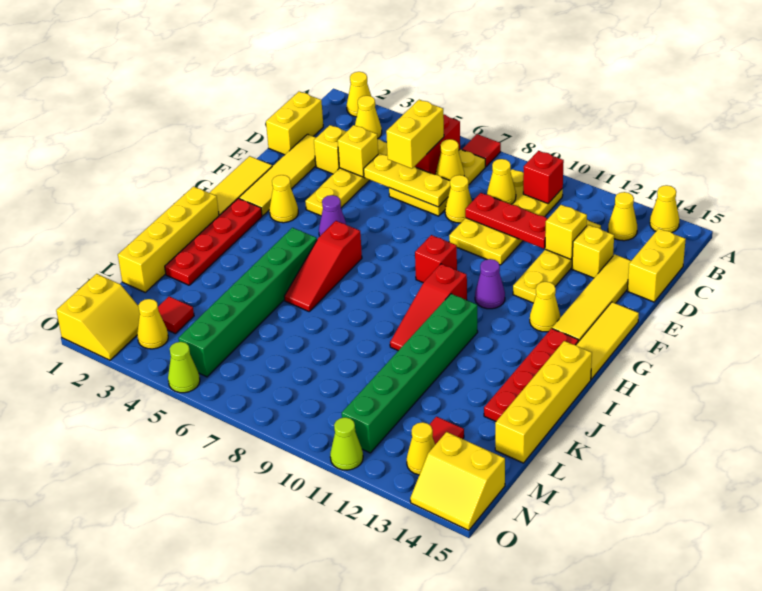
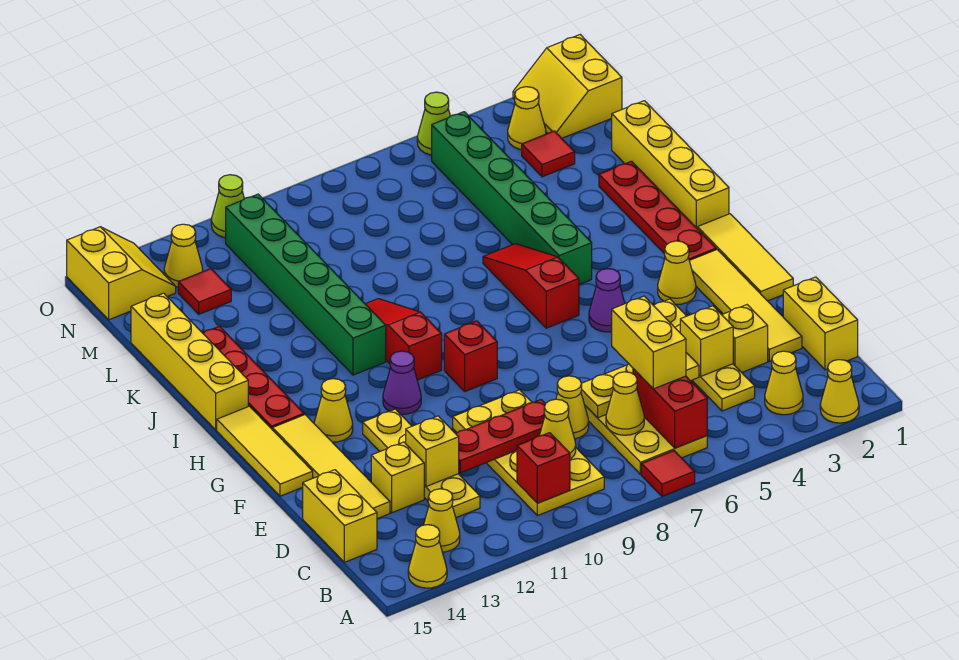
yellow 2x2 slope [410,432,505,530] -> yellow 2x2 slope turned to [67,227,176,320]

